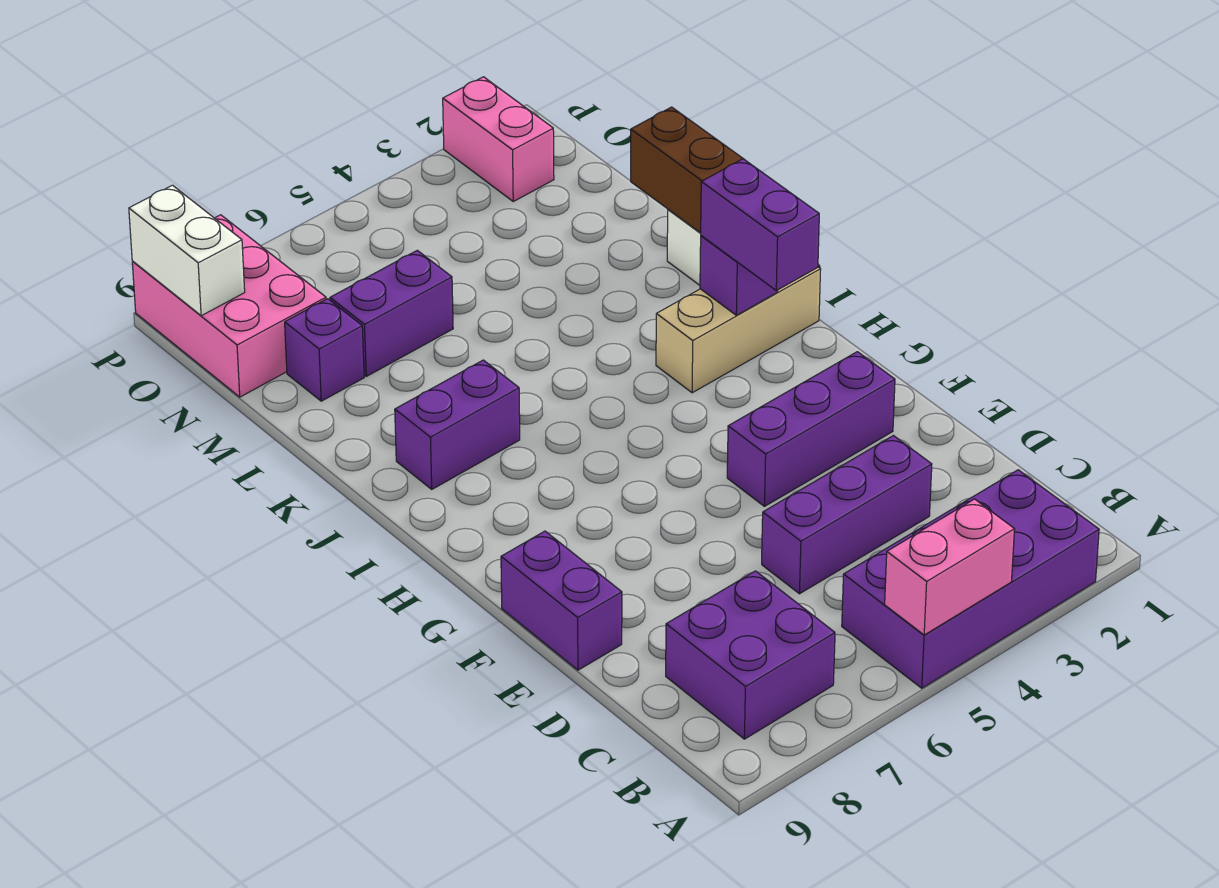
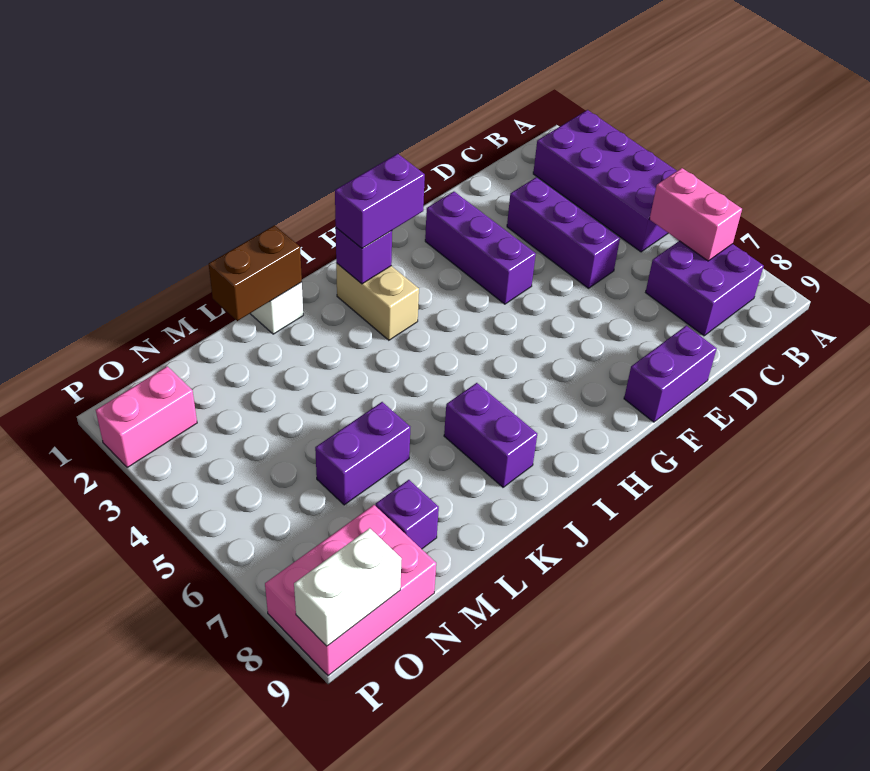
pink 1x2 brick [885,499,1015,635] -> pink 1x2 brick moved to [650,168,742,261]
tan 1x3 brick [656,267,821,393] -> tan 1x2 brick [336,263,419,340]
purple 1x2 brick [330,250,453,376] -> purple 1x2 brick turned to [315,402,410,505]

